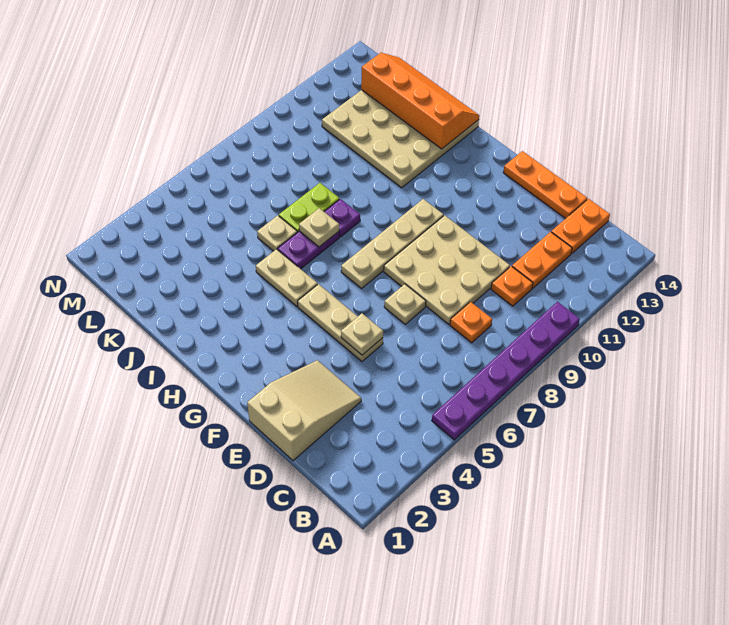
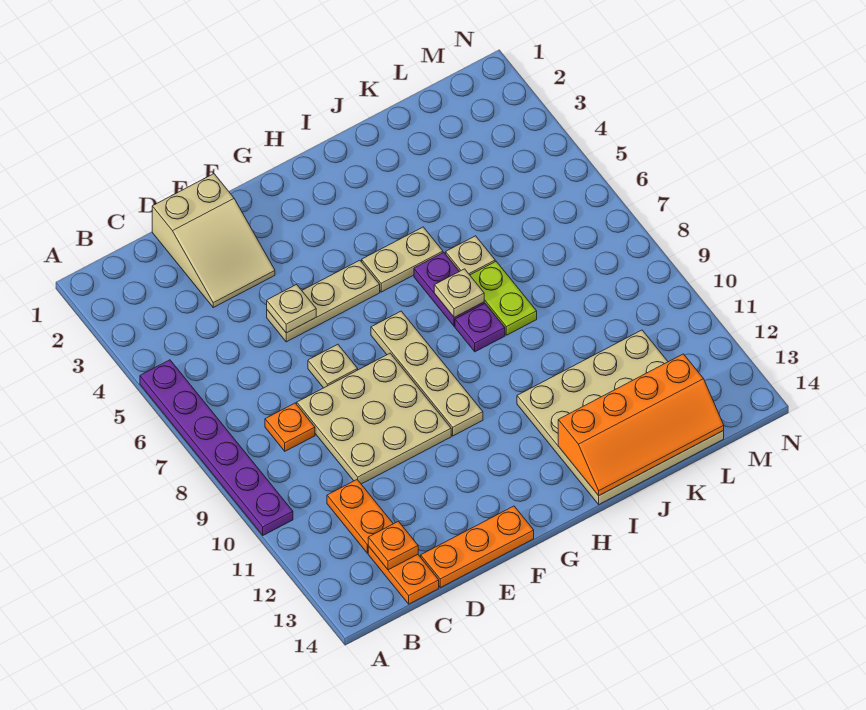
orange 1x1 plate [491,266,533,306] -> orange 1x1 plate moved to [368,521,418,570]

